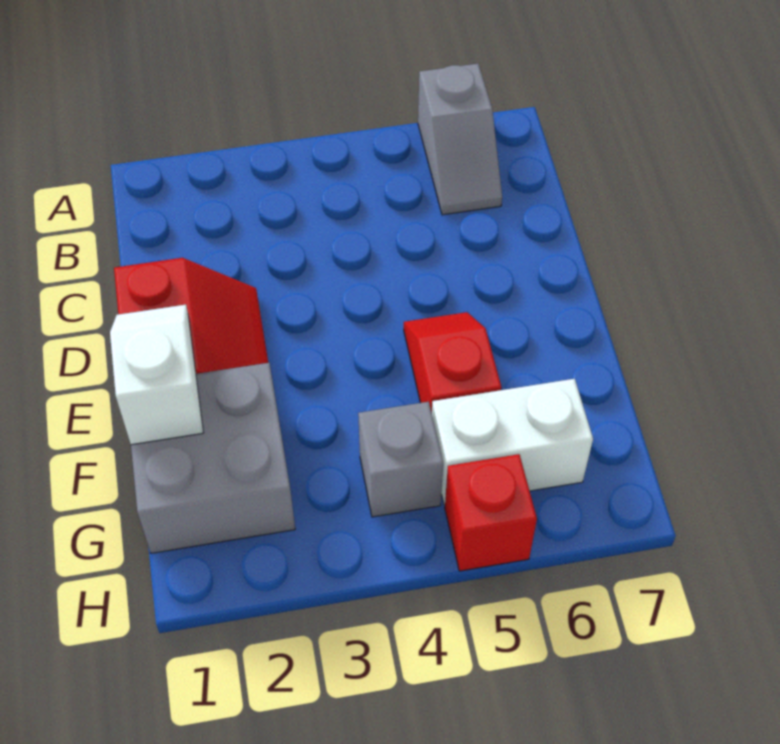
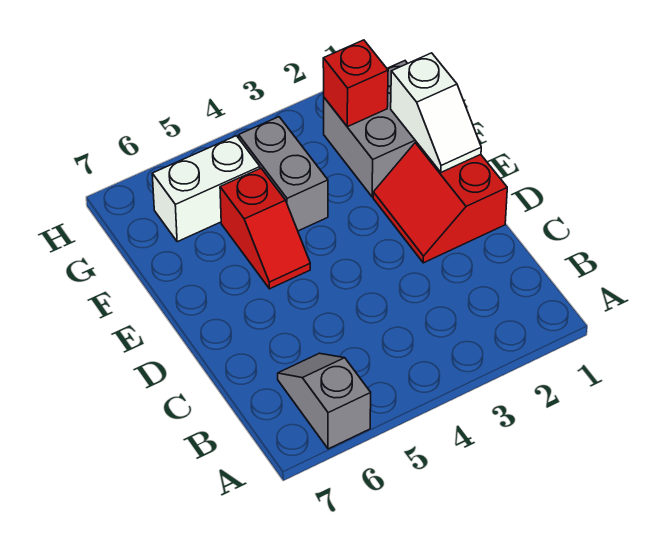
grey 1x1 brick [358,402,443,517] -> grey 1x2 brick [239,117,328,231]
red 1x1 brick [445,454,537,571] -> red 1x1 brick moved to [323,40,388,127]

